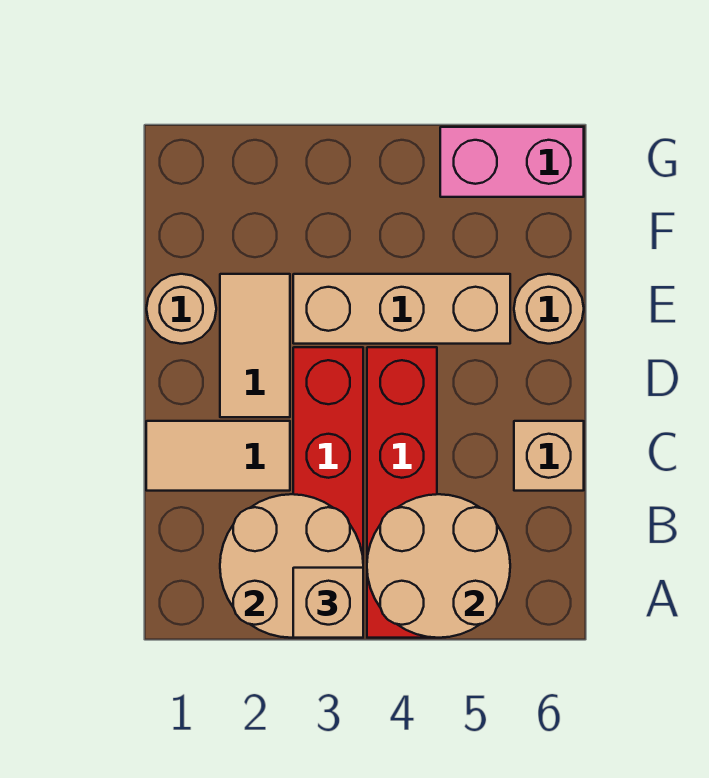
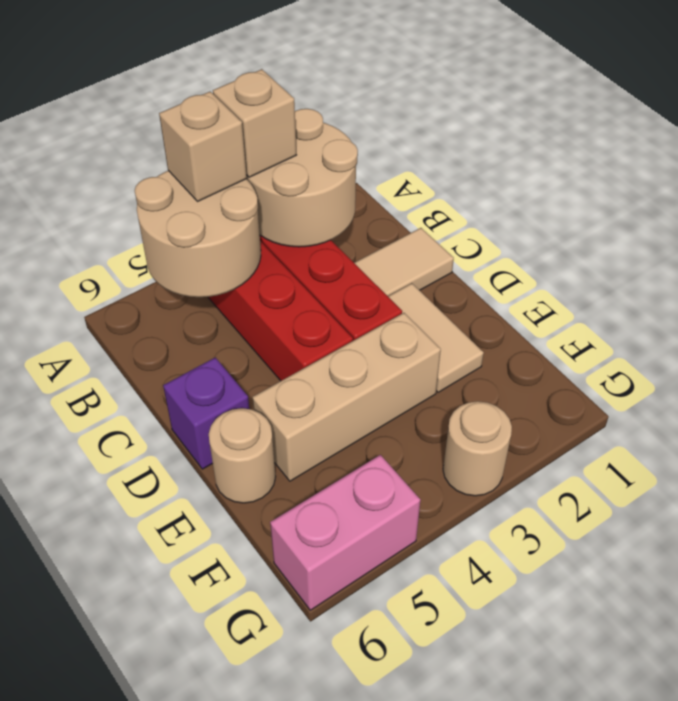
tan 1x1 brick [514,421,584,491] -> tan 1x1 brick moved to [159,92,247,202]
none -> purple 1x1 brick [163,357,249,469]
tan 1x1 round brick [146,274,216,344] -> tan 1x1 round brick moved to [443,401,512,496]

